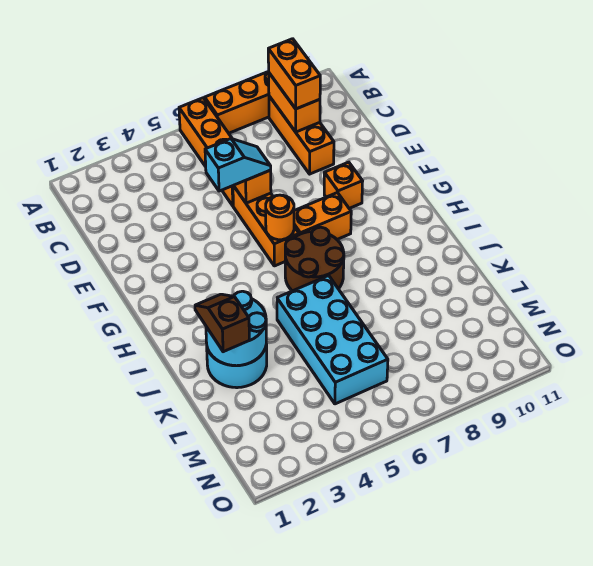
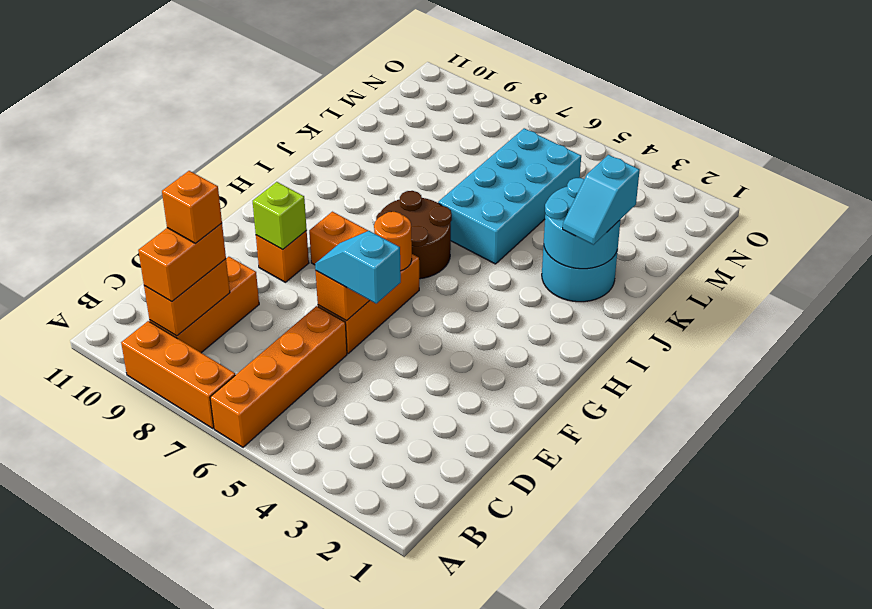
none -> orange 1x1 brick [162,171,222,243]
none -> lime 1x1 brick [253,182,307,250]
brown 1x2 slope [195,294,249,352] -> cyan 1x2 slope [563,155,640,245]

